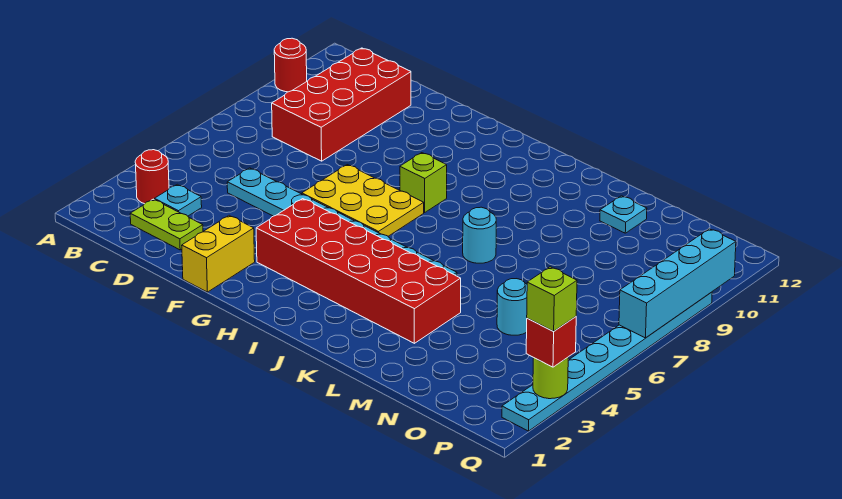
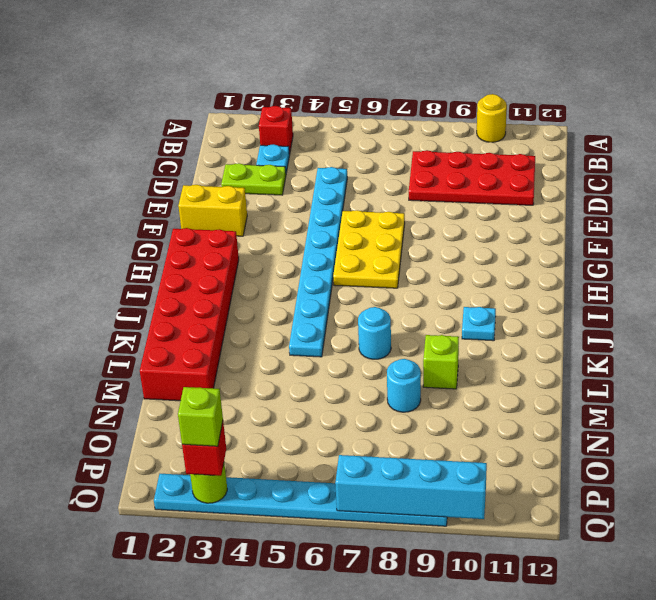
red 1x1 round brick [274,38,307,92] -> yellow 1x1 round brick [477,94,507,142]
red 1x1 round brick [135,150,169,204] -> red 1x1 brick [259,106,293,154]
lime 1x2 plate [130,199,203,250] -> lime 1x2 plate turned to [221,163,286,195]
red 2x4 brick [272,48,411,161] -> red 2x4 plate [409,150,535,205]
red 2x6 brick [256,199,461,343] -> red 2x6 brick moved to [140,228,239,401]
lime 1x1 brick [400,153,447,212] -> lime 1x1 brick moved to [423,335,459,389]
cyan 1x1 plate [600,196,647,233] -> cyan 1x1 plate moved to [462,307,496,341]
cyan 1x1 round brick [497,279,527,335] -> cyan 1x1 round brick moved to [387,359,421,412]

